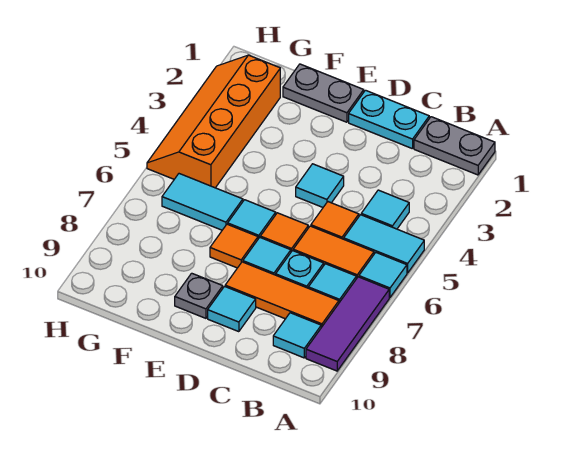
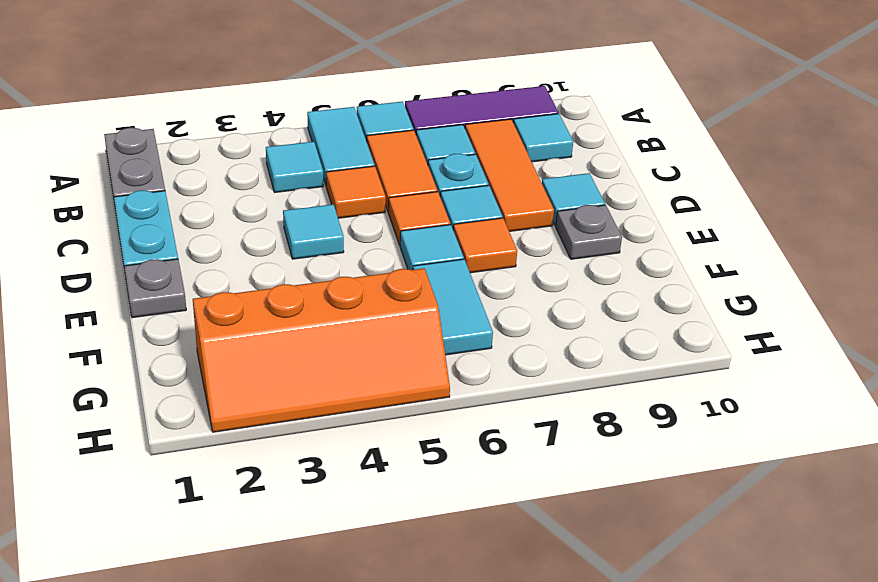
grey 1x2 plate [283,64,364,122] -> grey 1x1 plate [124,259,186,318]

